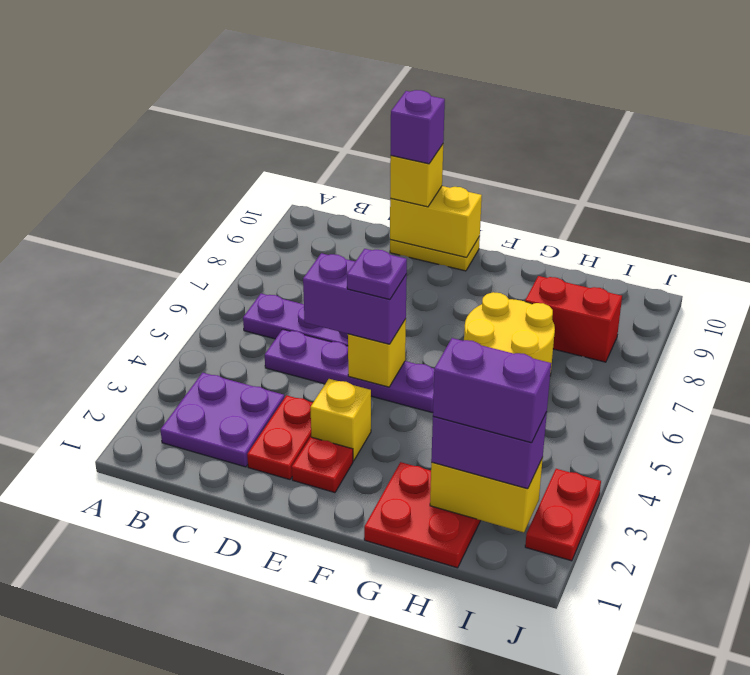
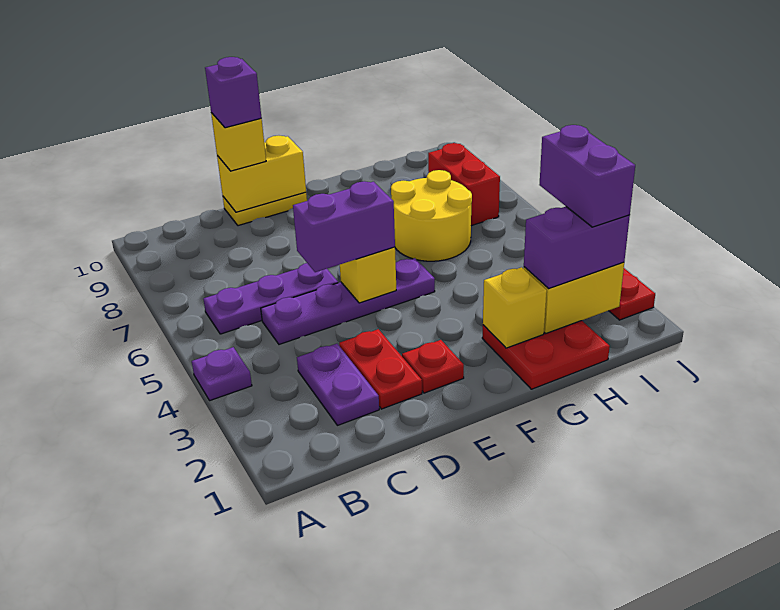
purple 2x2 plate [161,373,284,467] -> purple 1x2 plate [297,344,379,425]
yellow 1x1 brick [310,379,371,461] -> yellow 1x1 brick moved to [483,267,547,348]
purple 1x1 plate [347,249,407,300] -> purple 1x1 plate moved to [192,347,252,401]
purple 1x2 brick [433,338,551,443] -> purple 1x2 brick turned to [539,125,635,227]
red 1x2 brick [525,276,622,362] -> red 1x2 brick turned to [428,143,500,226]

